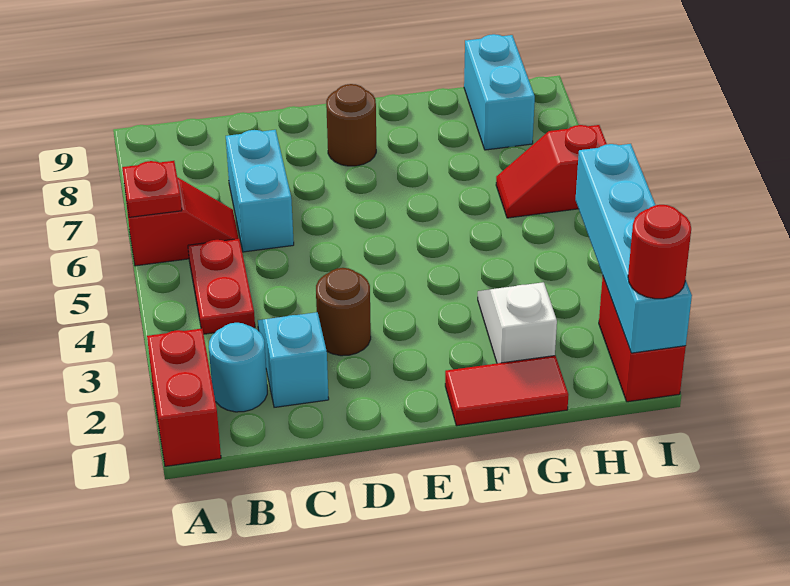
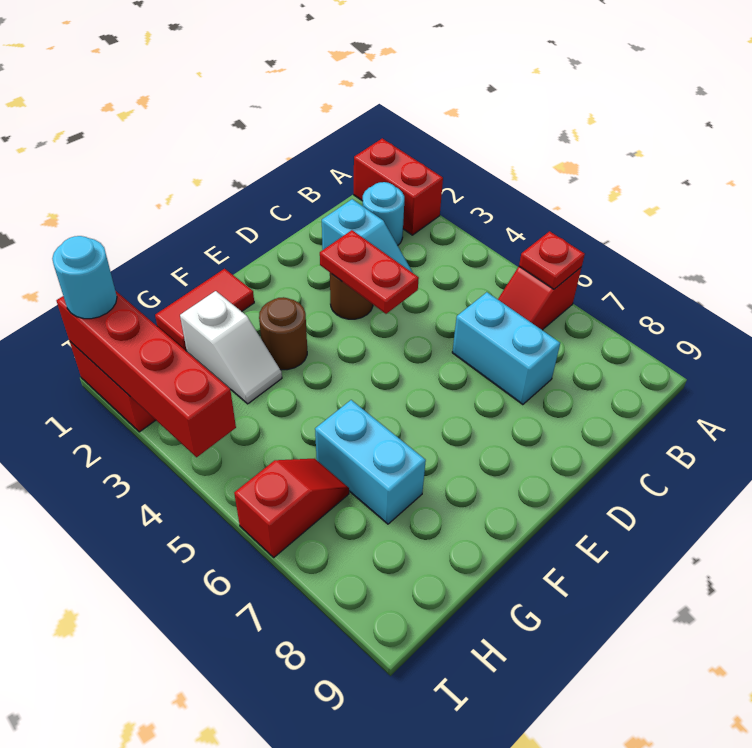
red 1x2 plate [188,239,255,334] -> red 1x2 plate moved to [320,230,419,314]
brown 1x1 round brick [326,84,376,166] -> brown 1x1 round brick moved to [259,297,307,370]
cyan 1x2 brick [464,34,535,150] -> cyan 1x2 brick moved to [315,400,426,524]
cyan 1x4 brick [575,144,692,353] -> red 1x4 brick [56,291,236,457]
red 1x1 round brick [628,205,691,299] -> cyan 1x1 round brick [52,236,117,319]

